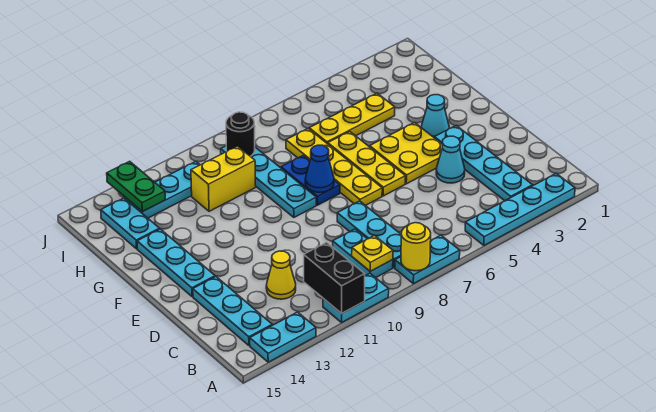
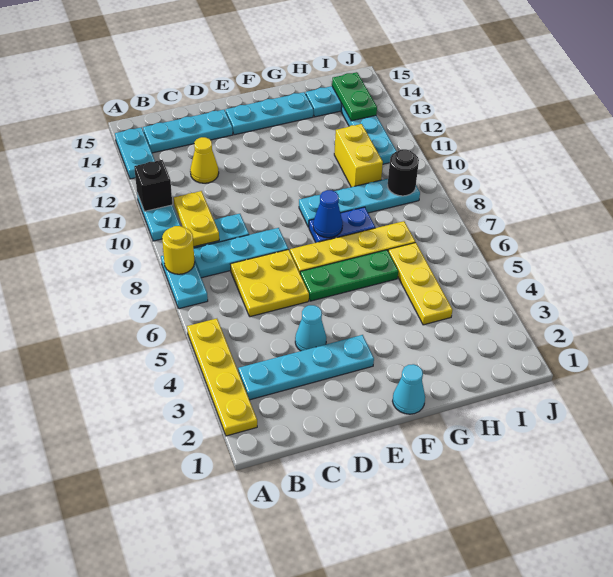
cyan 1x4 plate [465,173,575,245] -> yellow 1x4 plate [187,319,257,436]
black 1x2 brick [304,242,365,314] -> black 1x1 brick [134,160,172,211]
yellow 1x1 plate [352,235,393,271] -> yellow 1x2 plate [174,191,219,247]
yellow 2x2 plate [370,123,442,184] -> yellow 2x2 plate moved to [231,249,309,317]
yellow 1x3 plate [328,131,405,196] -> green 1x3 plate [300,250,398,301]
cyan 1x1 cone [421,95,449,137] -> cyan 1x1 cone moved to [393,364,425,414]
green 1x2 plate [107,161,165,212] -> green 1x2 plate turned to [332,72,377,121]

